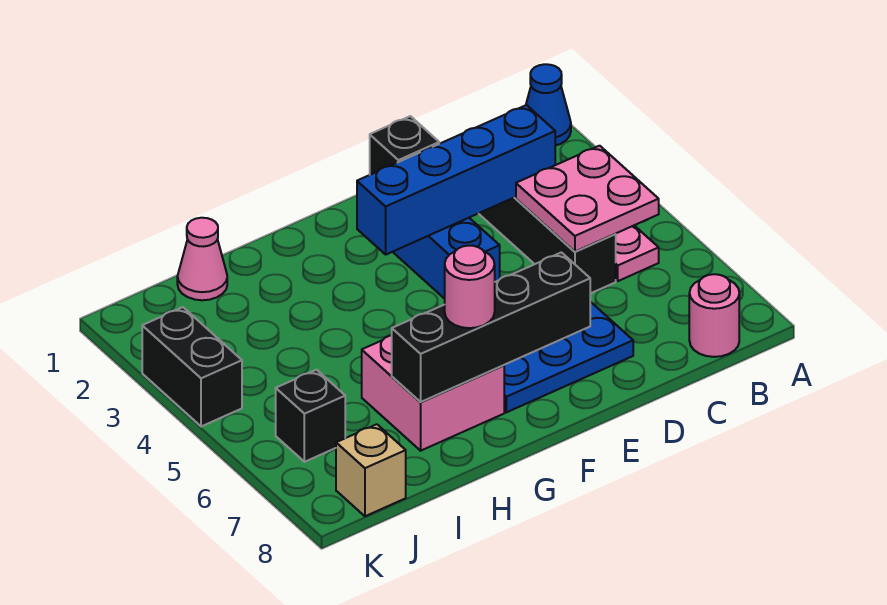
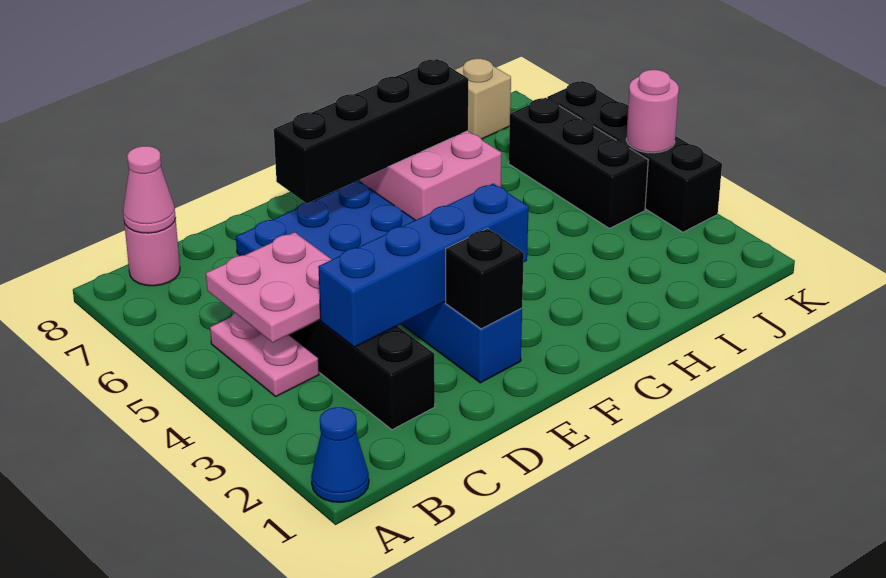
pink 1x1 round brick [445,246,495,328] -> pink 1x1 round brick moved to [626,70,679,153]
pink 1x1 cone [177,218,227,300] -> pink 1x1 cone moved to [123,146,176,233]
black 1x1 brick [276,370,345,462] -> black 1x3 brick [509,98,648,228]
black 1x2 brick [142,307,242,427] -> black 1x4 brick [547,81,722,232]

